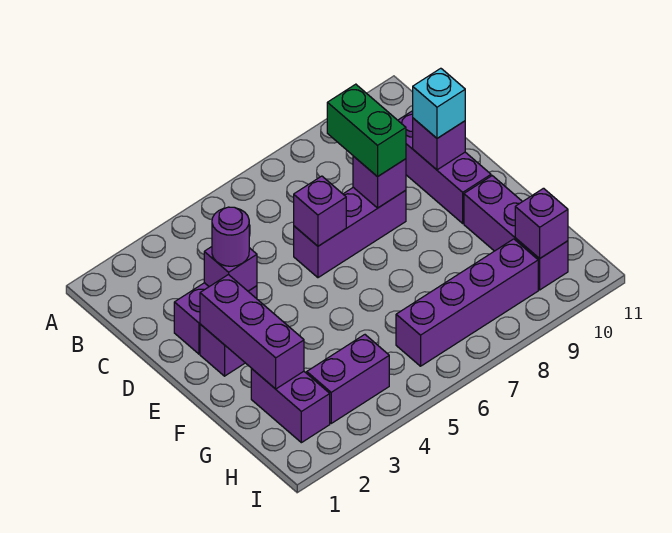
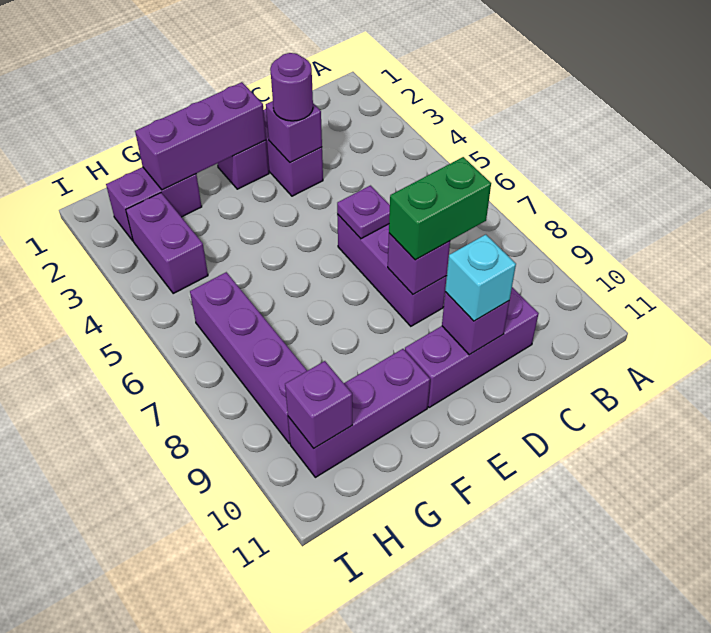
purple 1x1 brick [294,176,346,246] -> purple 1x1 plate [337,186,390,239]

